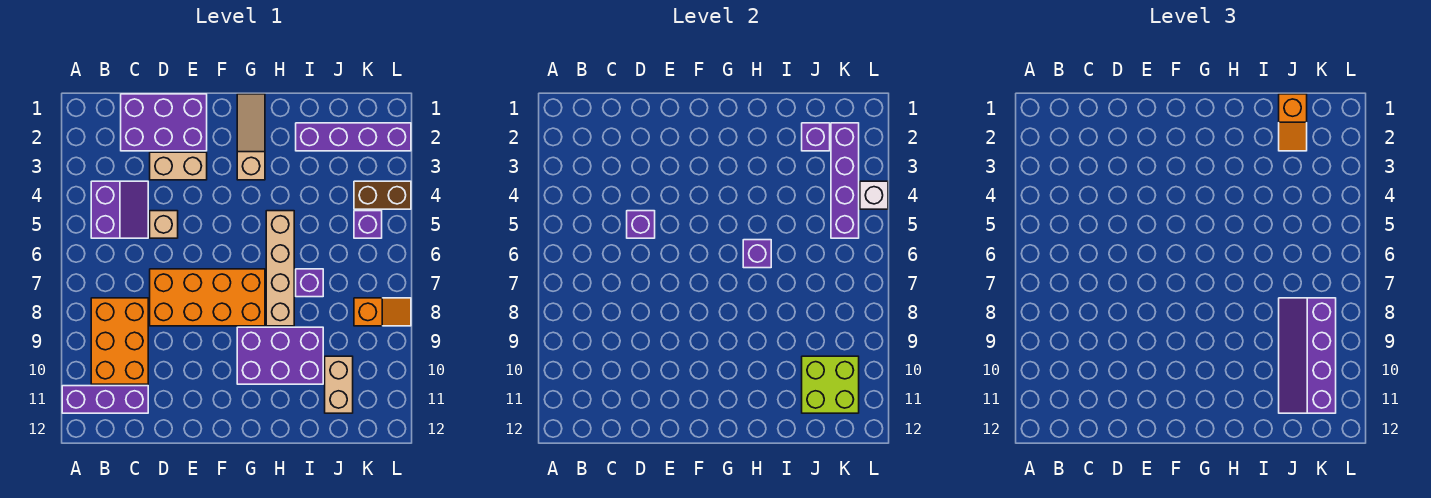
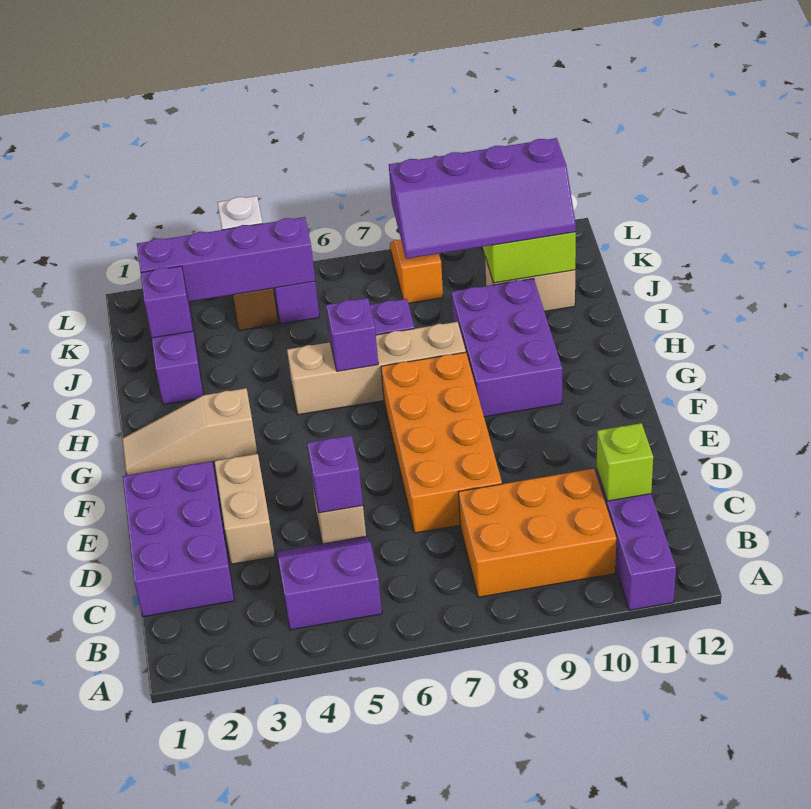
none -> lime 1x1 brick [597,423,653,501]
orange 1x2 slope [1279,94,1307,151] -> none

